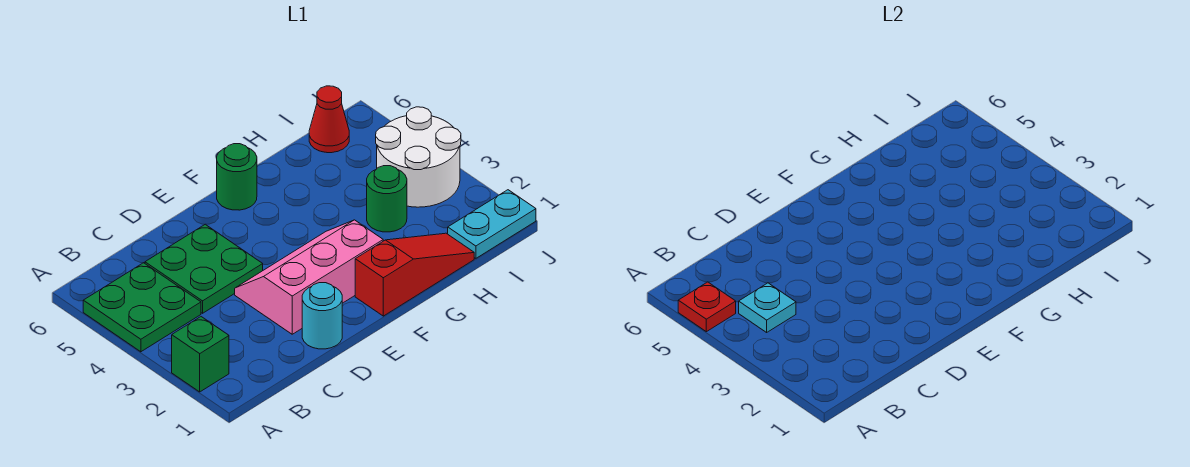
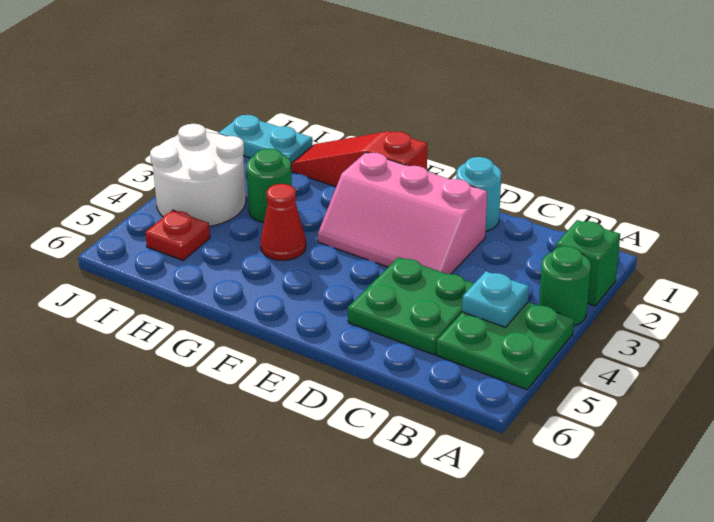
red 1x1 plate [678,282,736,332] -> red 1x1 plate moved to [145,210,210,260]
green 1x1 round brick [217,144,257,210] -> green 1x1 round brick moved to [539,246,591,326]
red 1x1 cone [309,86,349,153] -> red 1x1 cone moved to [261,184,306,260]

